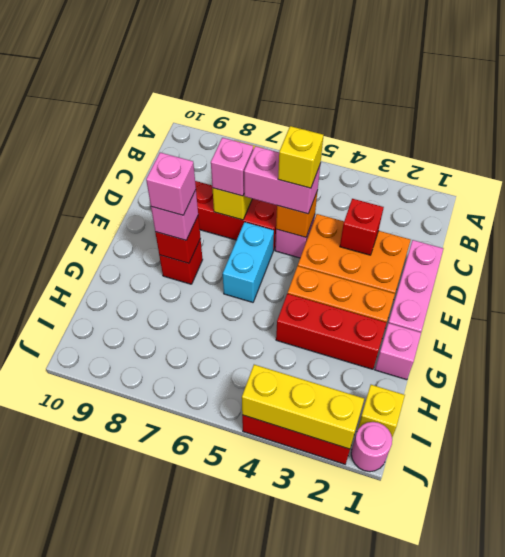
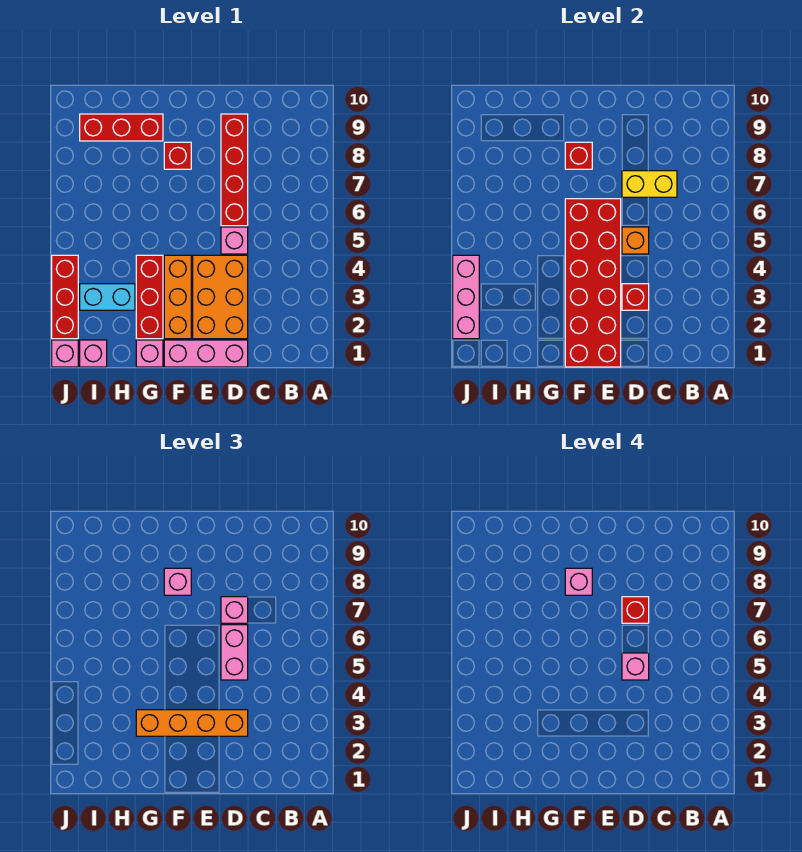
none -> orange 1x4 brick [136,710,248,736]
yellow 1x1 brick [278,126,323,188] -> pink 1x1 brick [622,653,649,680]
none -> red 1x1 brick [622,597,649,623]
none -> red 2x6 brick [565,199,621,367]
cyan 1x2 brick [223,222,274,302] -> cyan 1x2 brick moved to [80,284,135,310]
none -> red 1x3 brick [80,114,163,141]
yellow 1x1 brick [357,385,405,437] -> pink 1x1 brick [80,340,107,367]
pink 1x1 round brick [351,422,392,472] -> pink 1x1 brick [52,340,78,367]
yellow 1x3 brick [242,365,364,449] -> pink 1x3 brick [453,255,479,339]

